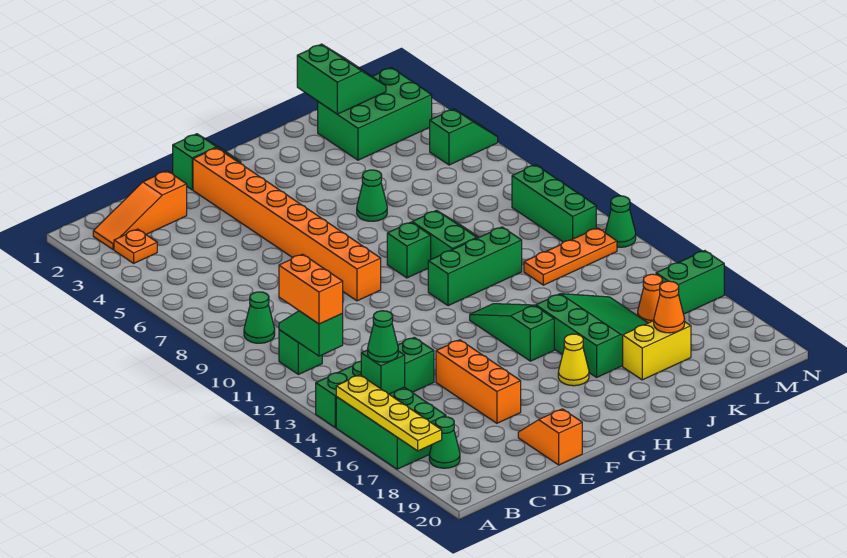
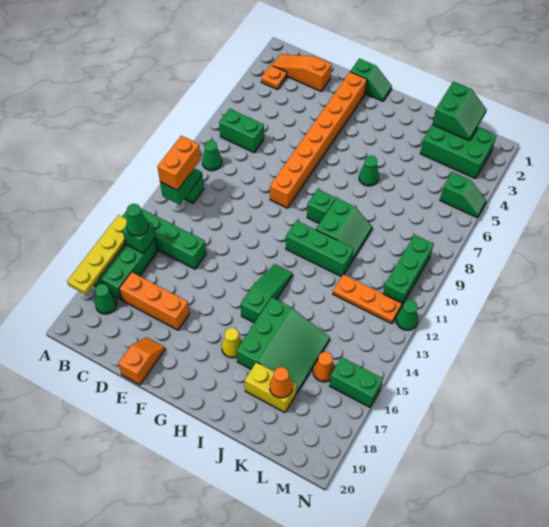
none -> green 1x2 brick [219,109,264,153]
orange 1x3 brick [436,340,521,423] -> orange 1x3 brick turned to [119,272,190,330]

